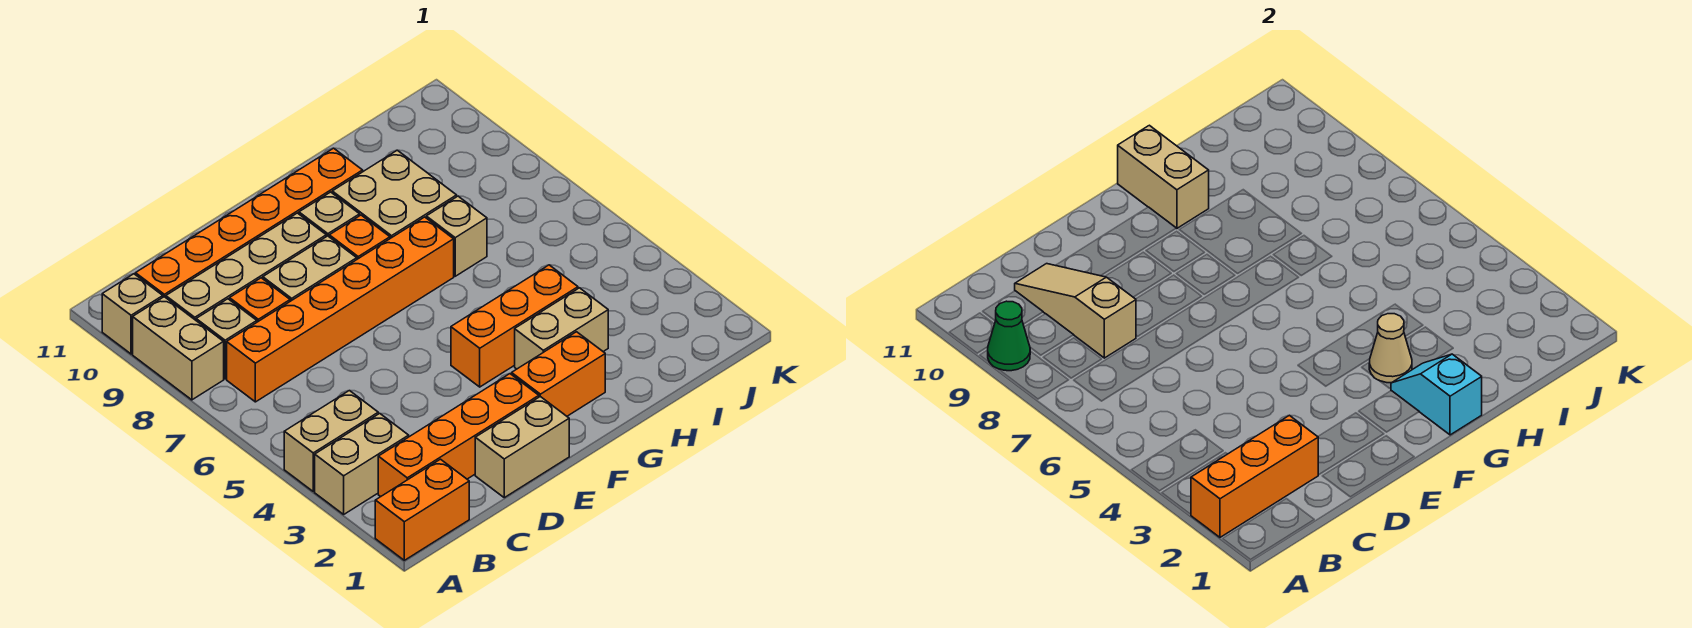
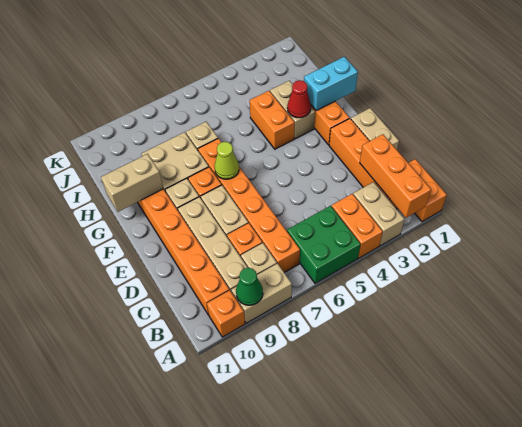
tan 1x2 brick [284,391,378,492] -> orange 1x2 brick [332,194,383,258]
none -> green 2x2 brick [287,206,361,283]
tan 1x1 brick [102,274,163,354] -> orange 1x1 brick [207,290,245,337]
tan 1x3 slope [1015,264,1136,358] -> none
orange 1x3 brick [451,265,578,387] -> orange 1x2 brick [250,91,295,149]
none -> lime 1x1 cone [215,142,239,179]
cyan 1x2 slope [1391,354,1482,435] -> cyan 1x2 brick [304,57,358,111]
tan 1x1 cone [1369,314,1412,383] -> red 1x1 cone [287,80,311,118]

